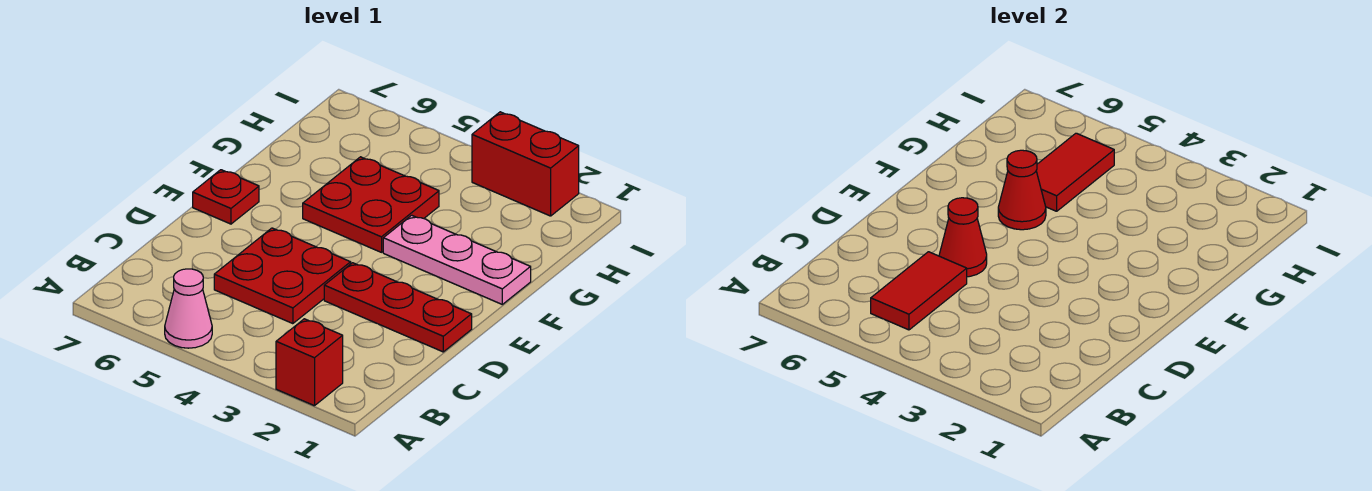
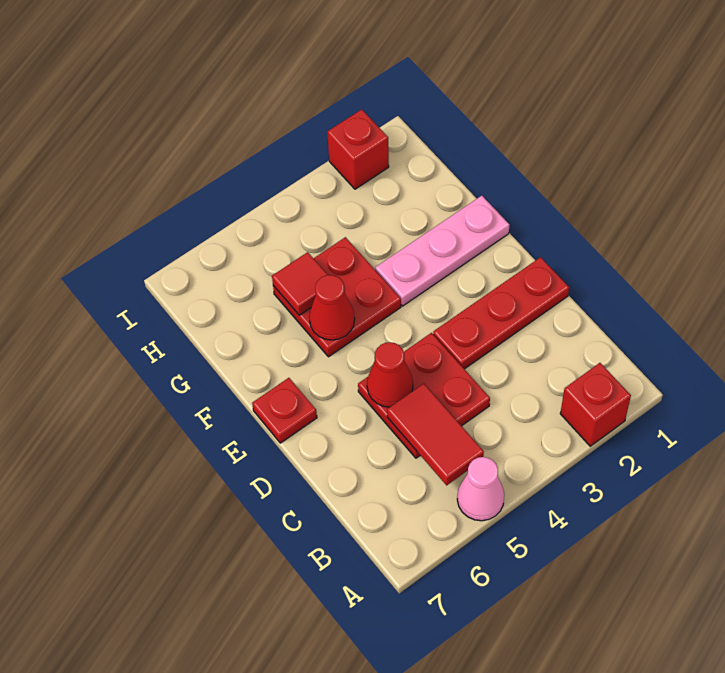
red 1x2 tile [1036,133,1114,211] -> red 1x1 tile [272,252,328,315]
red 1x2 brick [472,112,579,216] -> red 1x1 brick [327,109,389,189]

